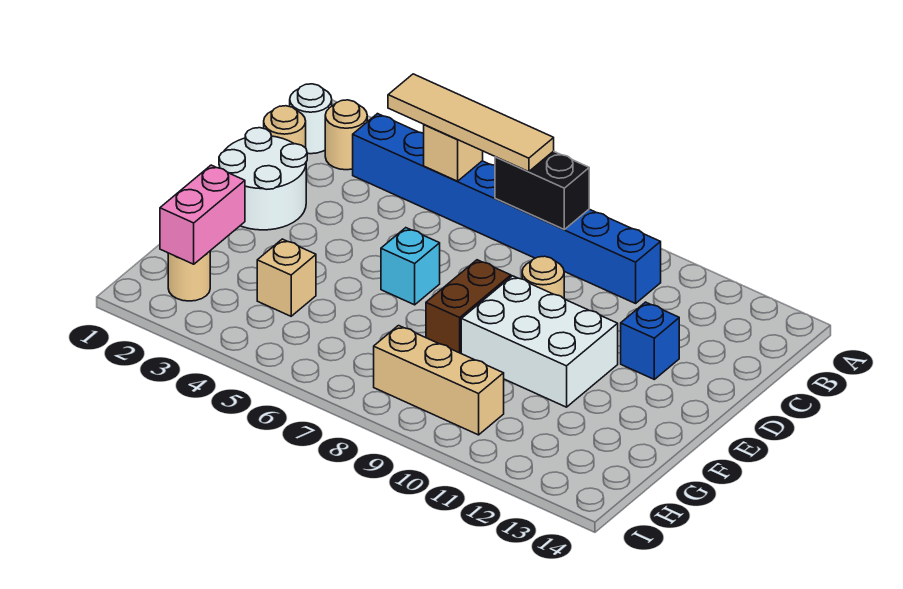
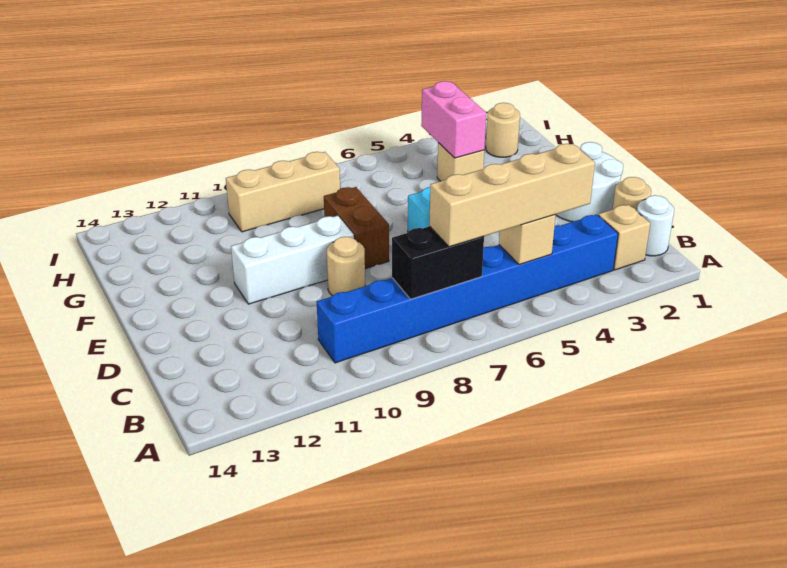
tan 1x1 round brick [325,100,367,170] -> tan 1x1 brick [598,205,650,270]
tan 1x4 tile [388,74,554,172] -> tan 1x4 brick [429,144,595,247]
blue 1x1 brick [621,302,679,379] -> none
white 2x3 brick [461,276,618,407] -> white 1x3 brick [231,216,354,304]
pink 1x2 brick [160,165,245,264] -> pink 1x2 brick moved to [421,81,486,158]

